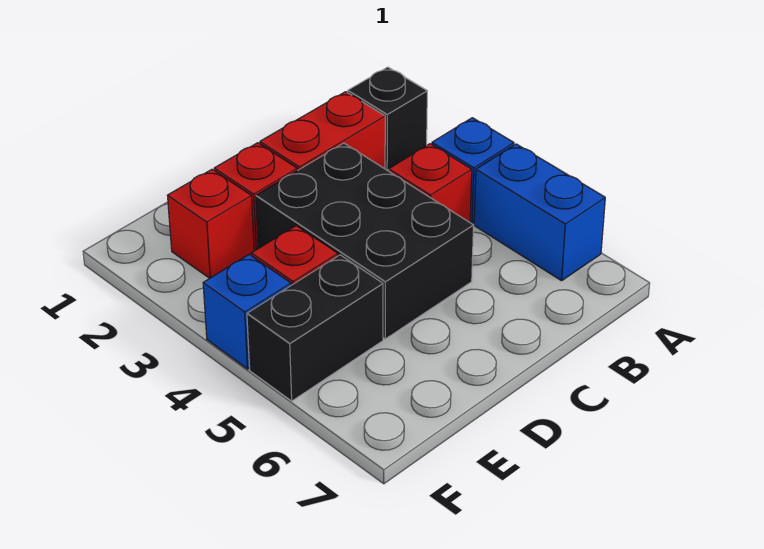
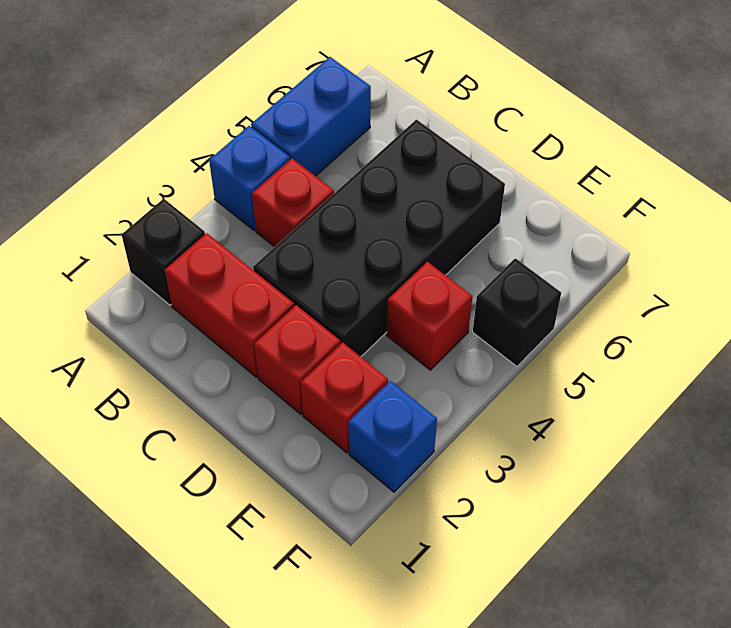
black 2x3 brick [256,143,474,339] -> black 2x4 brick [253,120,505,357]
black 1x2 brick [247,255,383,401] -> black 1x1 brick [473,258,561,366]
blue 1x1 brick [203,254,291,369] -> blue 1x1 brick moved to [348,381,437,492]

